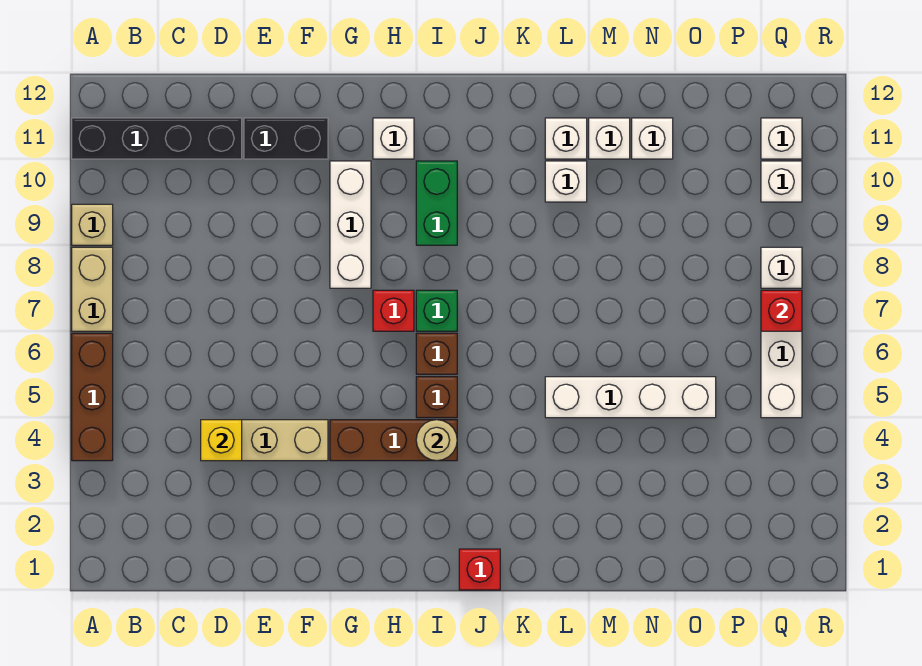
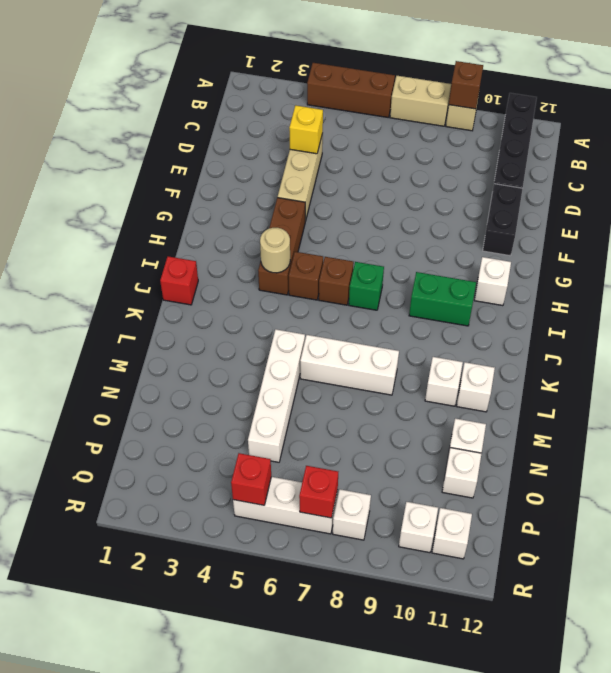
none -> brown 1x1 brick [449,61,483,109]
white 1x3 brick [330,161,371,288] -> white 1x3 brick moved to [300,335,399,395]
red 1x1 brick [373,290,414,331] -> red 1x1 brick moved to [231,453,271,505]
white 1x1 brick [589,118,630,159] -> white 1x1 brick moved to [442,448,482,498]

